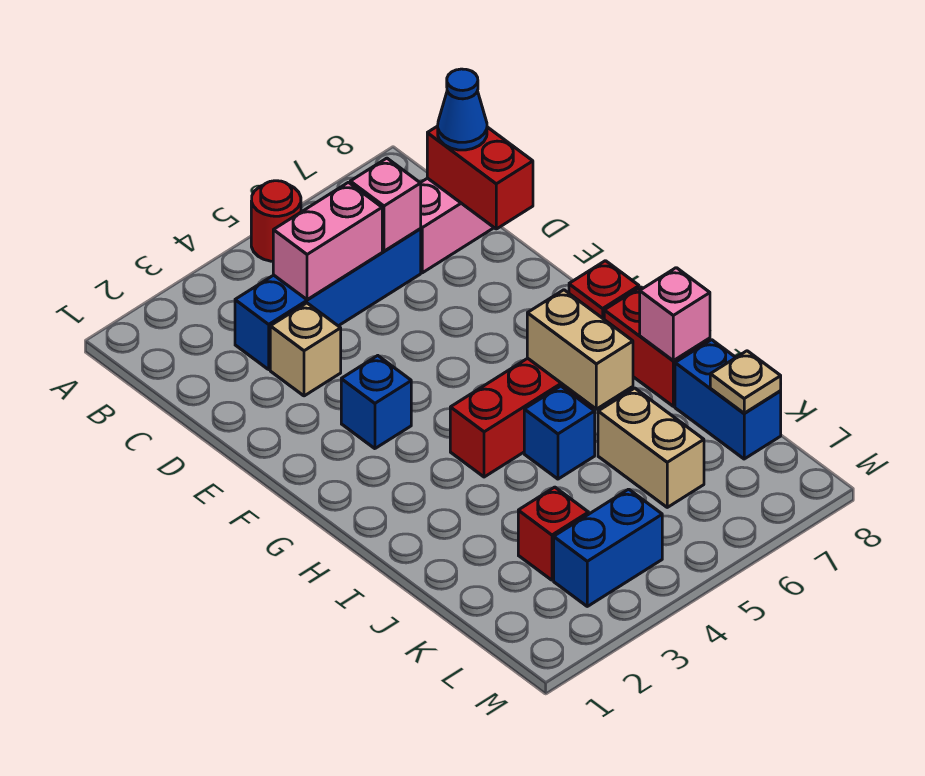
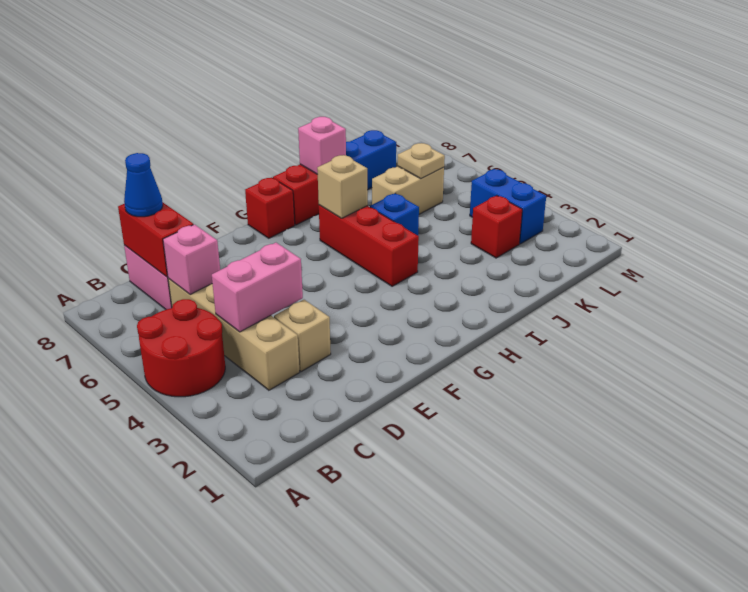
red 1x1 round brick [251,181,301,261] -> red 2x2 round brick [137,299,225,397]
blue 1x4 brick [235,229,421,369] -> tan 1x4 brick [168,278,300,390]
pink 1x2 brick [273,182,382,300] -> pink 1x2 brick turned to [212,243,303,332]
red 1x2 brick [427,126,533,229] -> red 1x2 brick turned to [118,202,193,277]
blue 1x1 brick [341,356,411,449] -> none
tan 1x2 brick [527,290,633,409] -> tan 1x1 brick [317,155,368,218]
tan 1x1 plate [710,351,781,413] -> tan 1x1 plate moved to [398,143,445,179]

